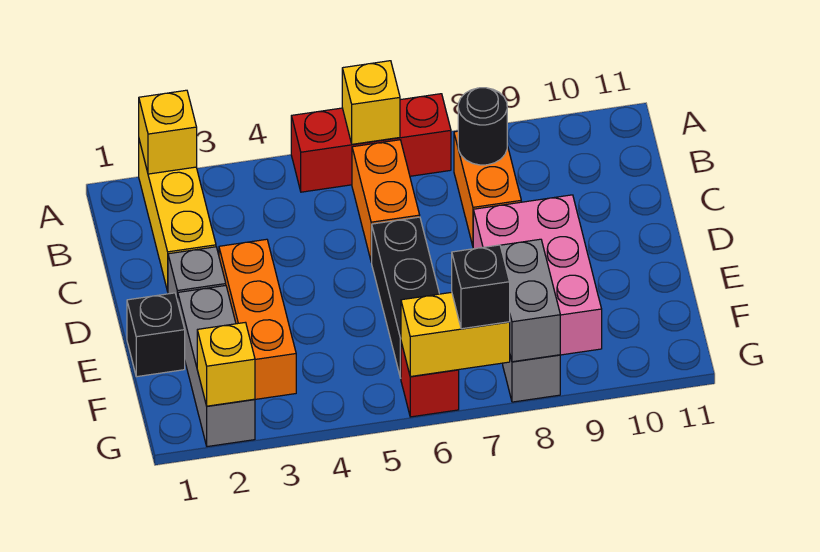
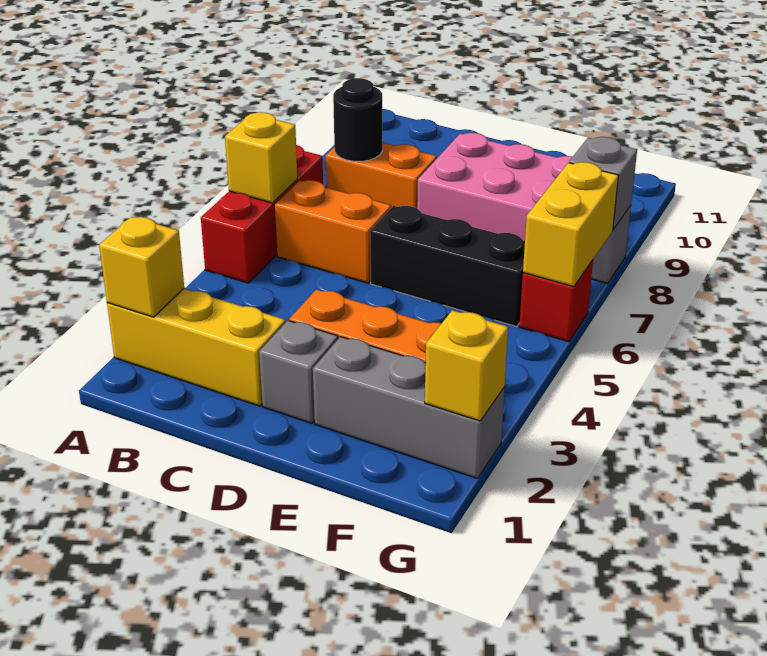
black 1x1 brick [127,293,185,377] -> none
grey 1x2 brick [500,239,560,362] -> grey 1x1 brick [569,137,637,230]
black 1x1 brick [452,245,510,329] -> none

